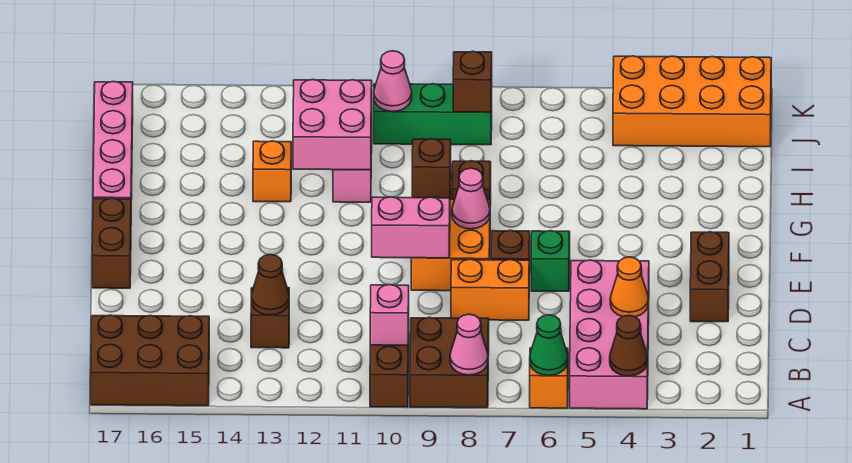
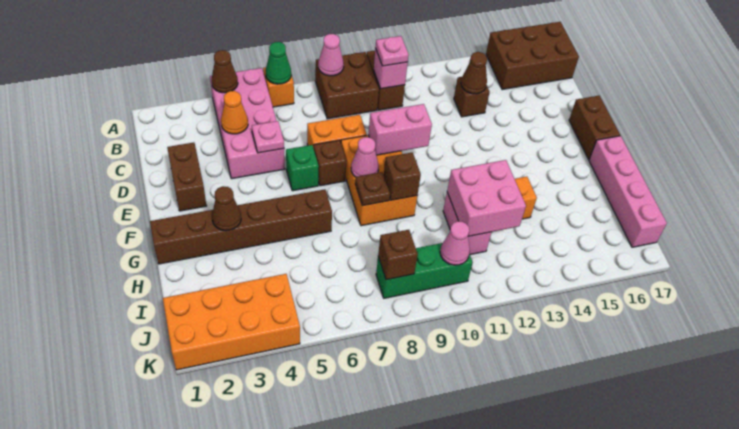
none -> pink 1x1 plate [376,36,409,66]
none -> pink 1x1 plate [252,121,284,153]
none -> brown 1x6 brick [150,189,332,264]
none -> brown 1x1 cone [212,186,241,231]

